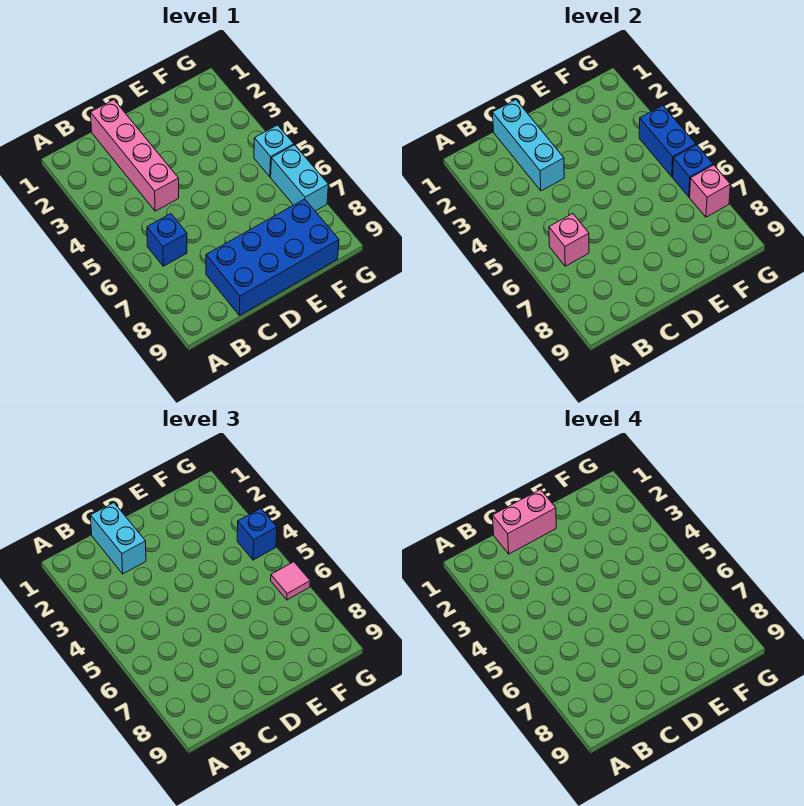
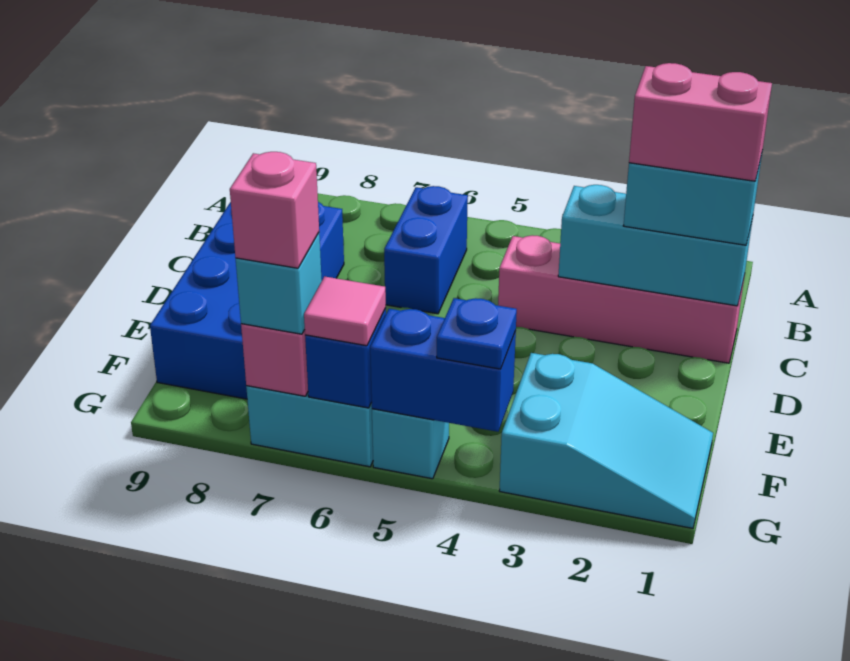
blue 1x1 brick [147,214,187,266] -> blue 1x2 brick [384,186,468,314]
pink 1x1 brick [549,214,589,266] -> pink 1x1 brick moved to [230,152,319,268]
pink 1x2 brick [492,490,556,554] -> pink 1x2 brick turned to [629,63,772,181]
none -> cyan 2x3 slope [499,353,713,528]
blue 1x1 brick [237,508,277,560] -> blue 1x1 plate [437,298,517,369]
none -> cyan 1x1 brick [236,233,322,334]

